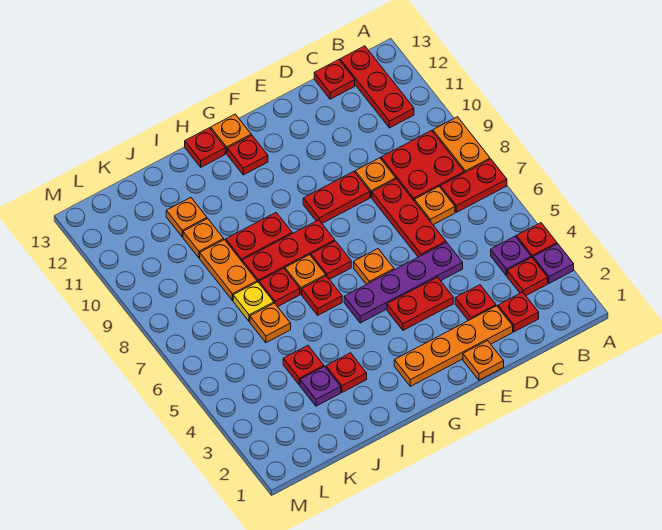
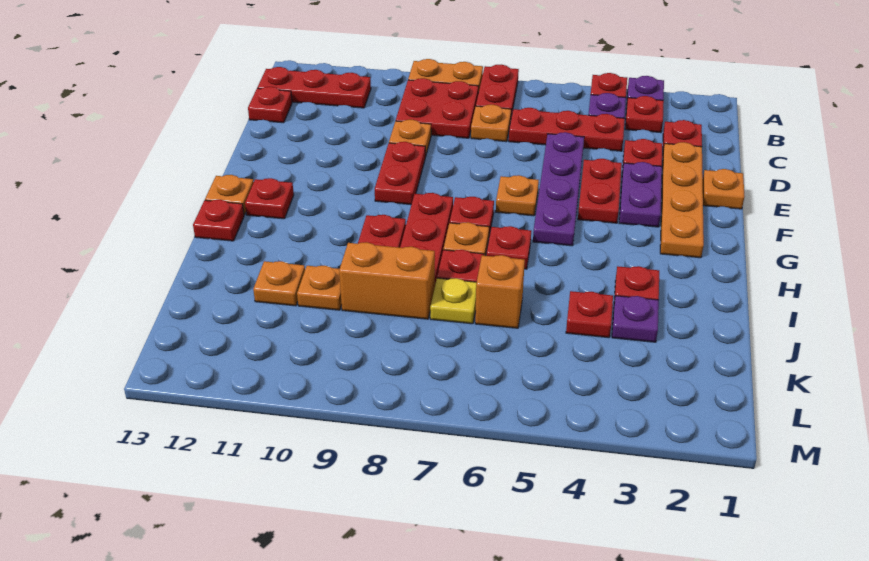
red 1x3 plate [372,179,446,257] -> red 1x3 plate moved to [509,108,625,151]
none -> purple 1x2 plate [619,162,662,227]
orange 1x1 plate [250,303,291,343] -> orange 1x1 brick [475,255,525,328]
orange 1x2 plate [200,240,257,300] -> orange 1x2 brick [339,242,435,319]

